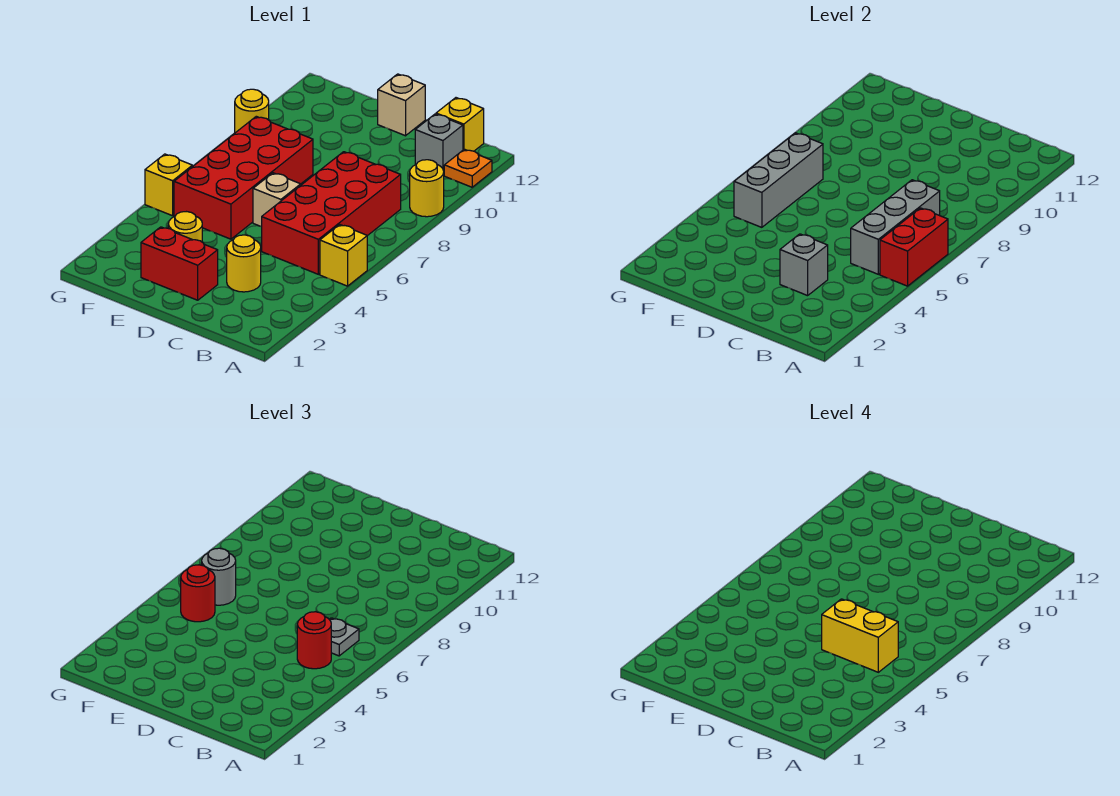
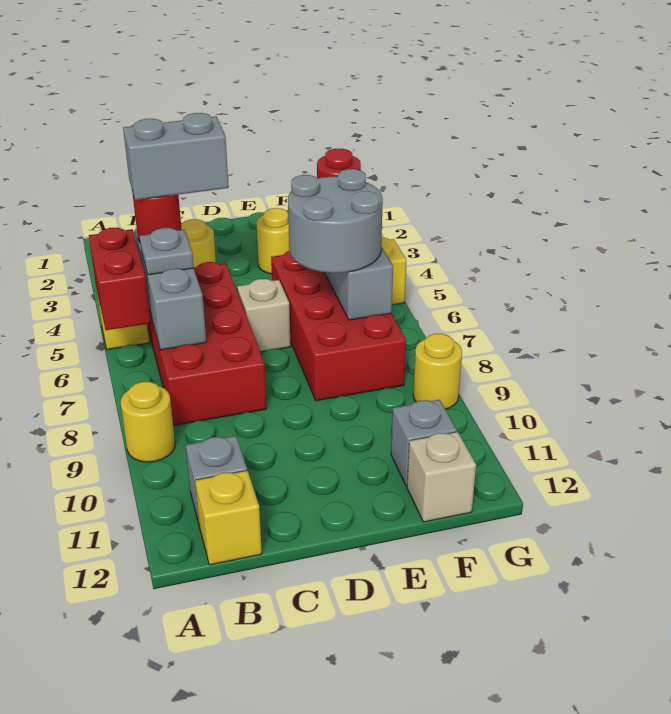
orange 1x1 plate [444,149,492,187] -> none
yellow 1x2 brick [822,599,898,672] -> grey 1x2 brick [123,113,229,200]
grey 1x1 brick [780,234,828,296] -> grey 1x1 brick moved to [391,400,457,486]
red 1x2 brick [141,227,218,300] -> none
tan 1x1 brick [378,74,425,136] -> tan 1x1 brick moved to [407,432,476,522]
grey 1x1 round brick [202,548,236,605] -> grey 2x2 round brick [288,169,383,273]

